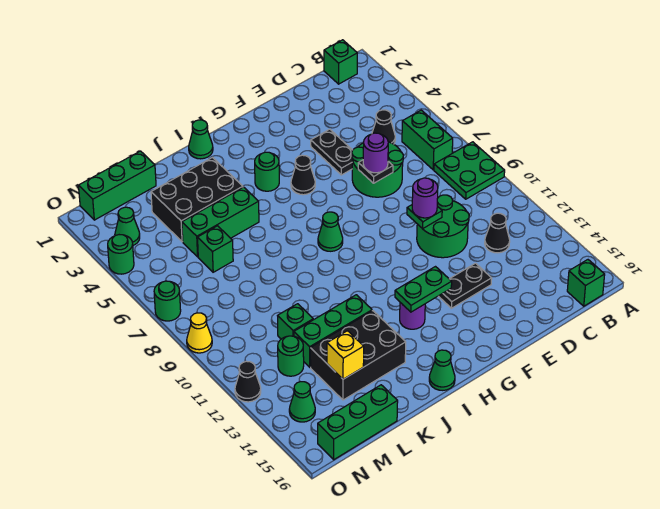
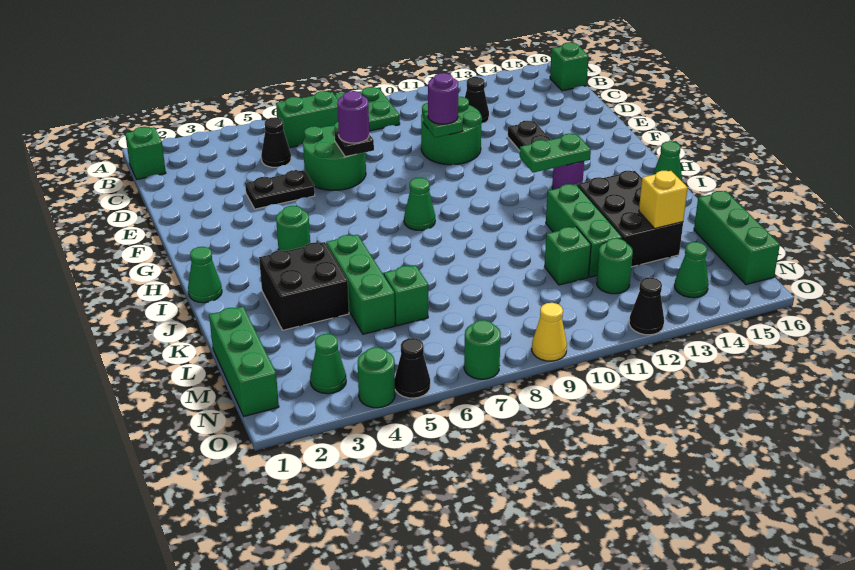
black 1x1 cone [291,155,315,195] -> black 1x1 cone moved to [395,338,430,398]
green 1x2 plate [395,267,452,312] -> green 1x2 plate turned to [520,134,591,173]
black 2x3 brick [151,158,243,242] -> black 2x2 brick [259,242,349,330]

